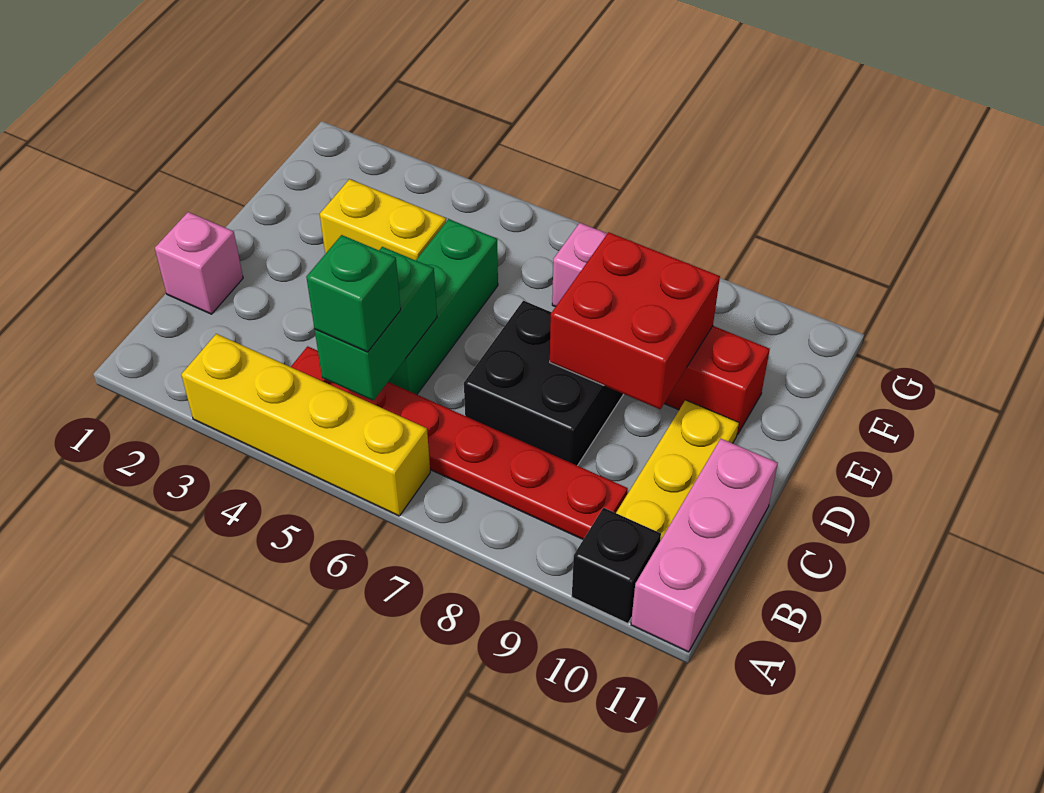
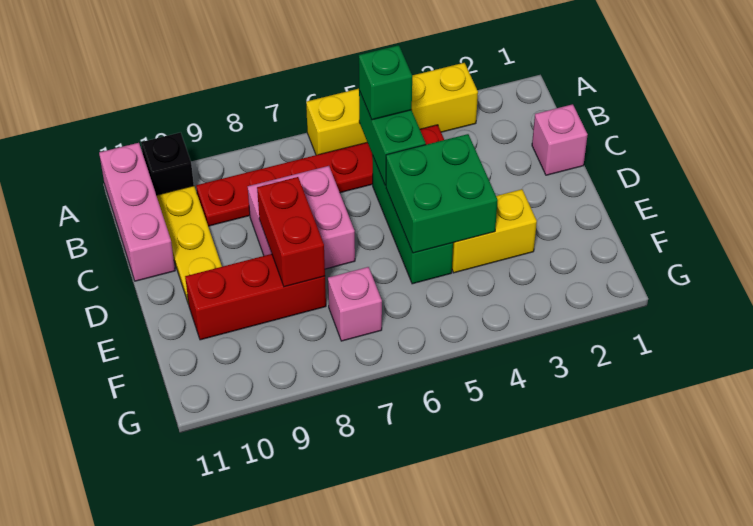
black 2x2 brick [464,301,623,466] -> pink 2x2 brick [248,166,355,269]
none -> green 2x2 brick [386,134,498,253]
red 2x2 brick [550,232,720,409] -> red 1x2 brick [257,177,325,287]

